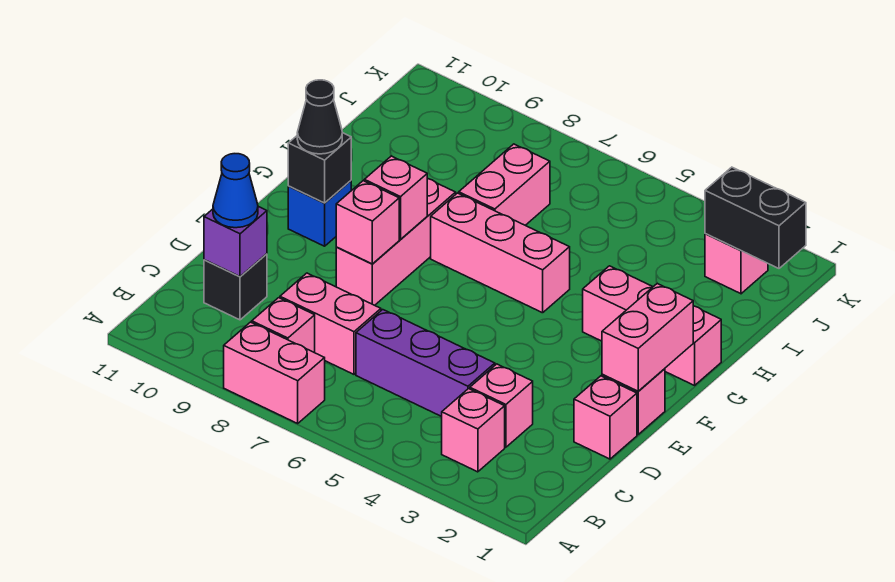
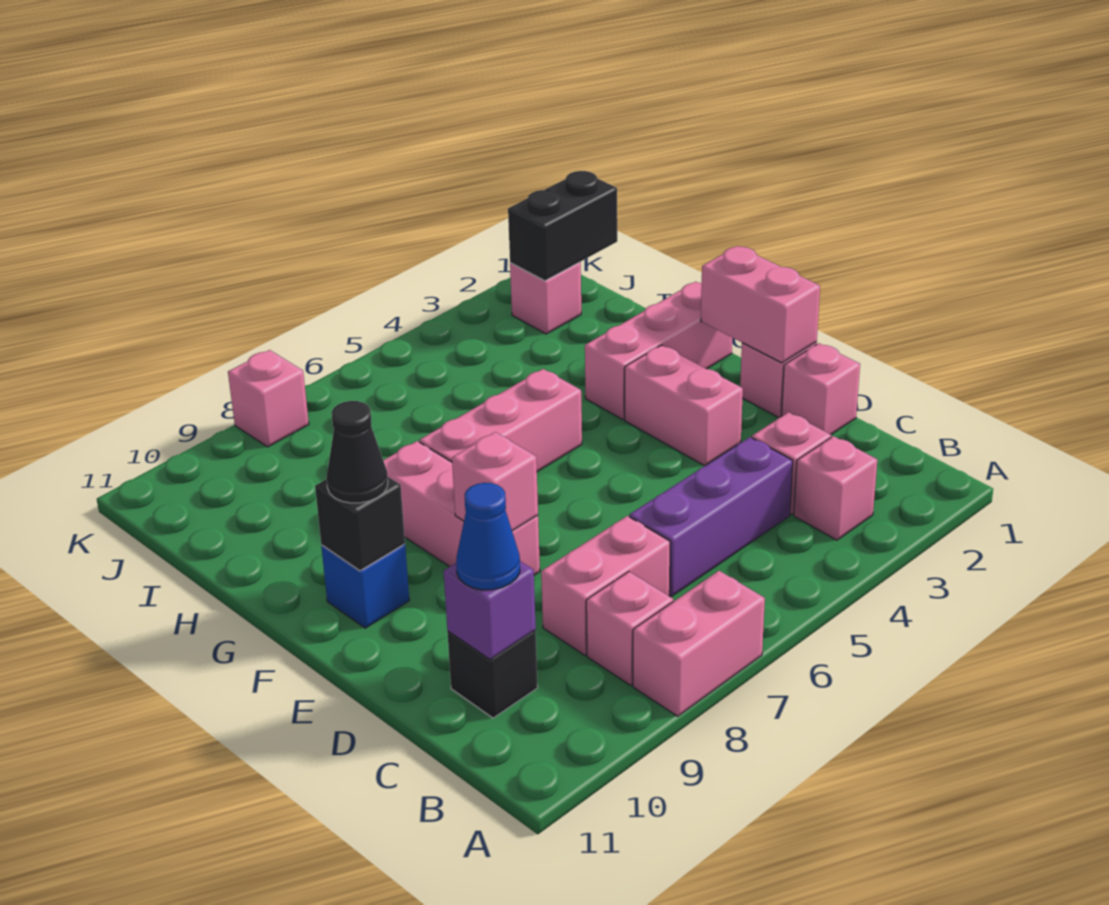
pink 1x1 brick [364,156,427,239] -> pink 1x1 brick moved to [228,350,309,447]
pink 1x2 brick [459,144,550,225] -> pink 1x2 brick moved to [625,345,743,466]

